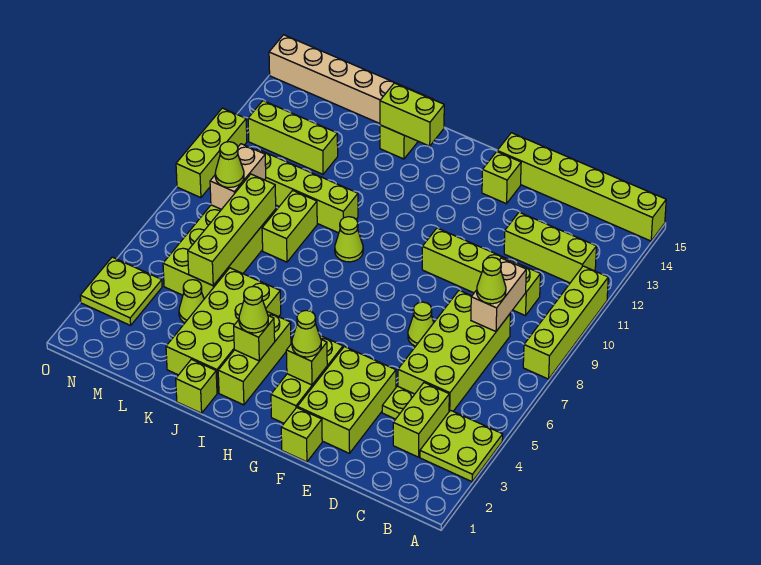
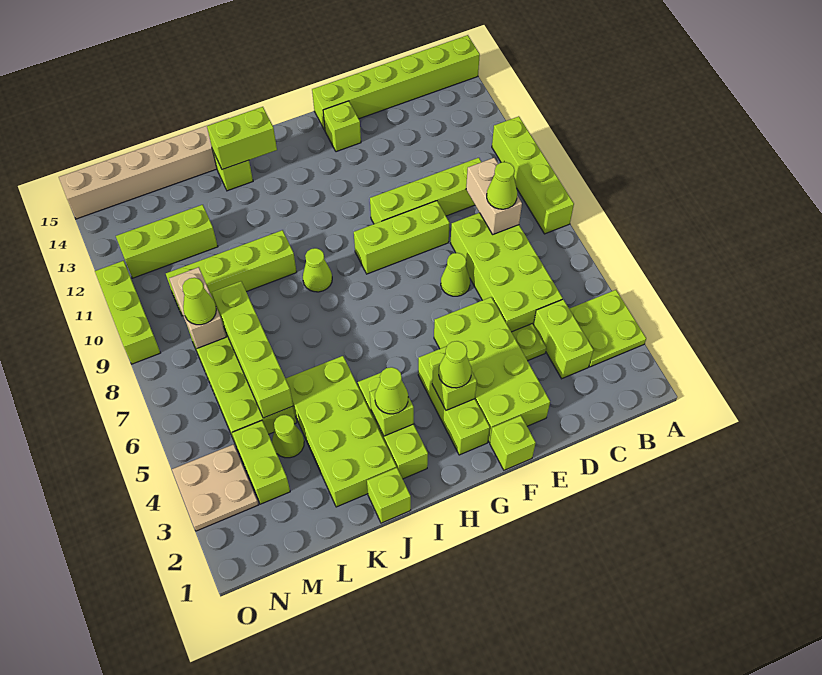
lime 1x3 brick [504,212,596,283] -> lime 1x3 brick moved to [354,201,450,274]
lime 2x3 brick [297,347,396,453] -> lime 2x4 brick [434,297,550,442]
lime 1x2 brick [262,190,317,262] -> lime 1x2 brick moved to [232,421,290,504]
lime 2x2 plate [80,257,162,325] -> tan 2x2 plate [172,444,259,531]

